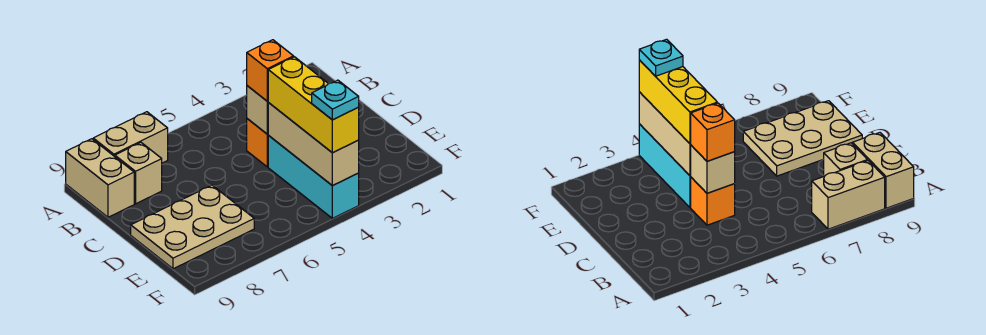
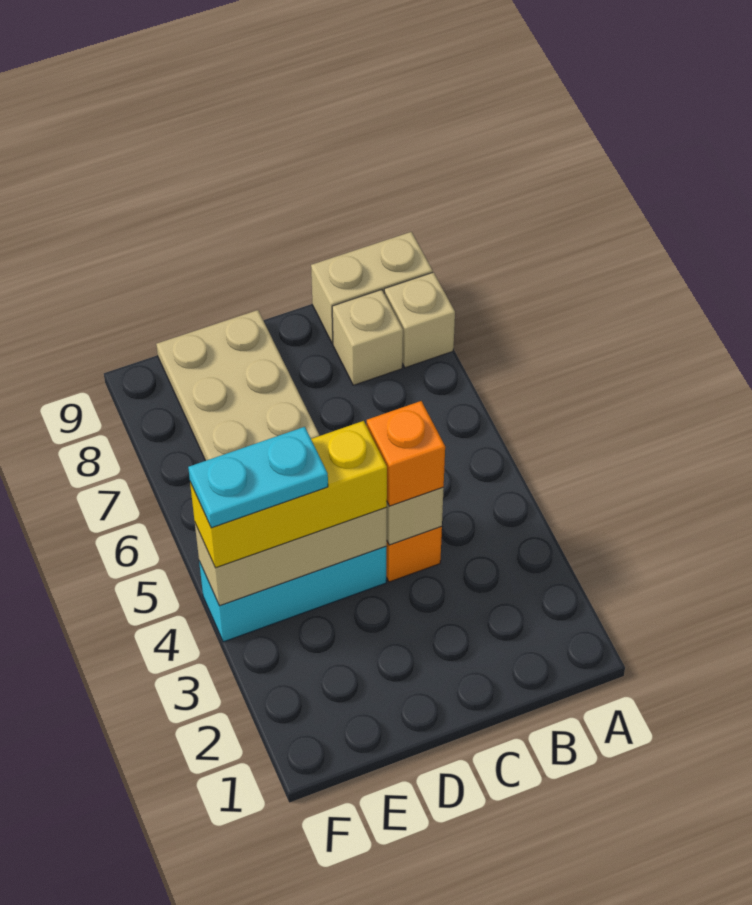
tan 1x2 brick [93,112,168,163] -> tan 1x1 brick [384,272,455,368]
cyan 1x1 plate [312,80,359,120] -> cyan 1x2 plate [188,427,328,528]

